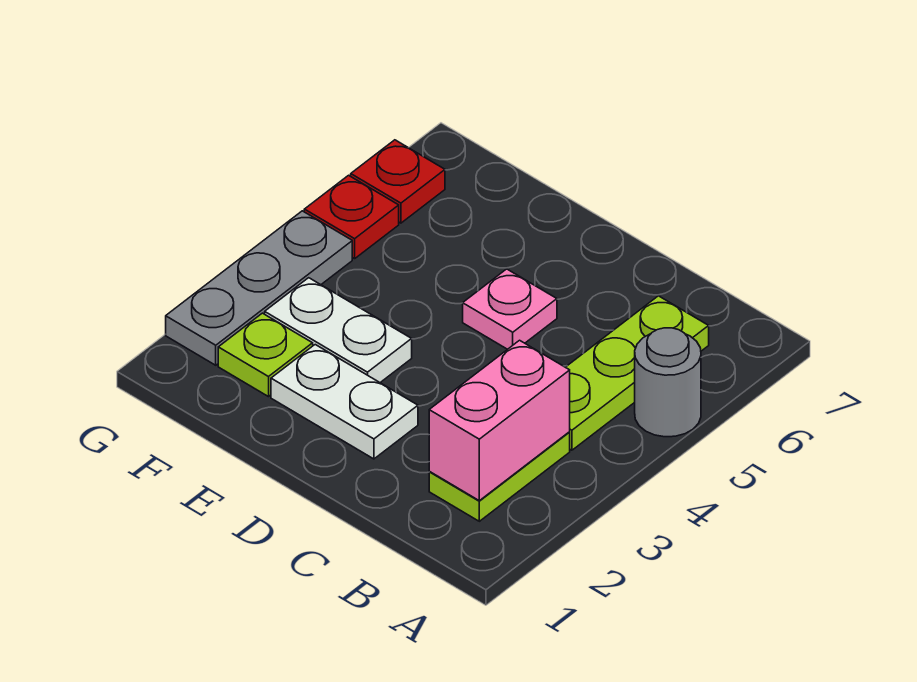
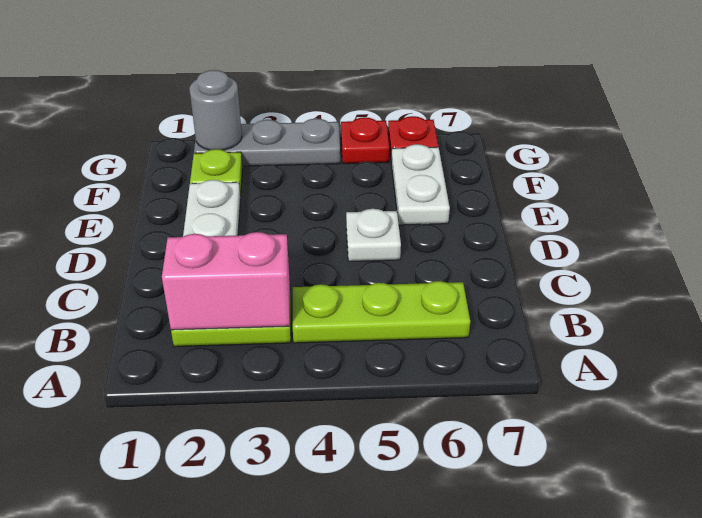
grey 1x1 round brick [635,328,701,437] -> grey 1x1 round brick moved to [189,70,242,150]
pink 1x1 plate [463,269,557,349] -> white 1x1 plate [346,209,401,261]
white 1x2 plate [265,278,412,382] -> white 1x2 plate moved to [391,144,450,225]

